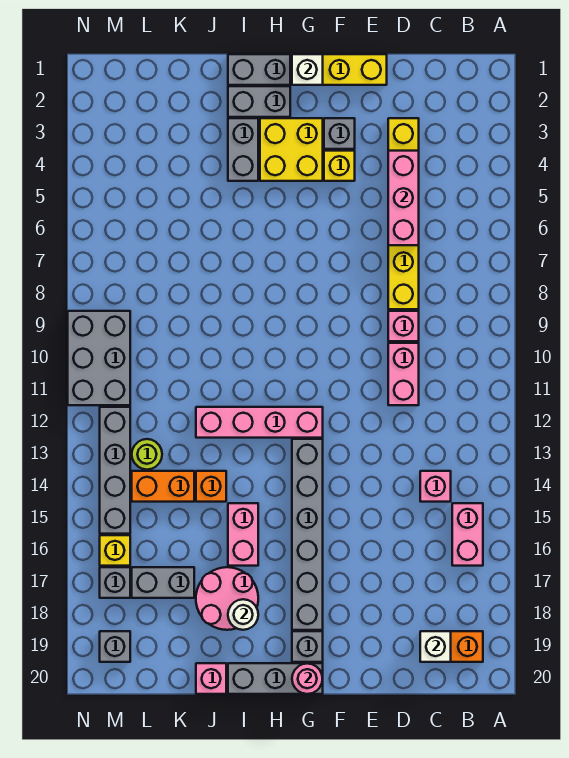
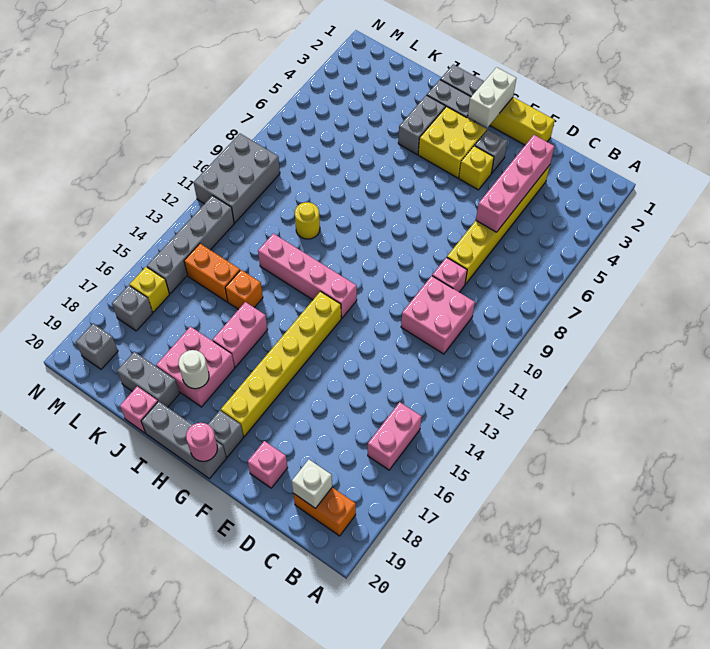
pink 1x1 brick [420,471,451,502] -> pink 1x1 brick moved to [248,441,288,488]
pink 1x3 brick [388,151,419,245] -> pink 1x4 brick [476,135,554,232]
pink 1x2 brick [388,343,419,405] -> pink 2x2 brick [401,276,475,354]
white 1x1 brick [292,54,323,85] -> white 1x2 brick [468,67,516,127]
grey 1x6 brick [292,439,323,630] -> yellow 1x6 brick [221,291,341,436]
pink 2x2 round brick [196,567,258,630] -> pink 2x2 brick [156,327,235,407]
none -> yellow 1x1 round brick [295,202,320,239]
grey 1x2 brick [132,567,194,598] -> grey 1x2 brick moved to [117,352,180,407]
lime 1x1 round brick [132,439,162,470] -> none

